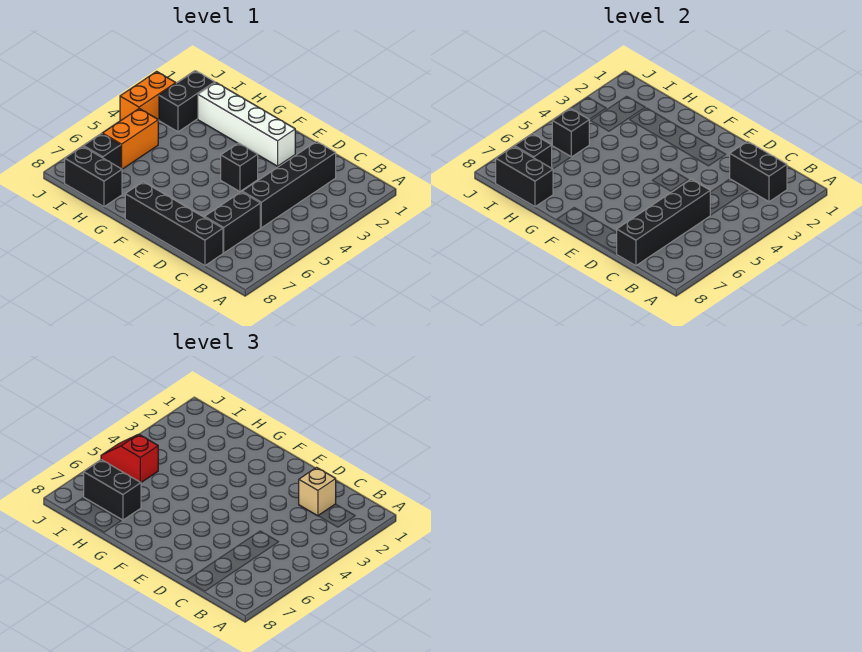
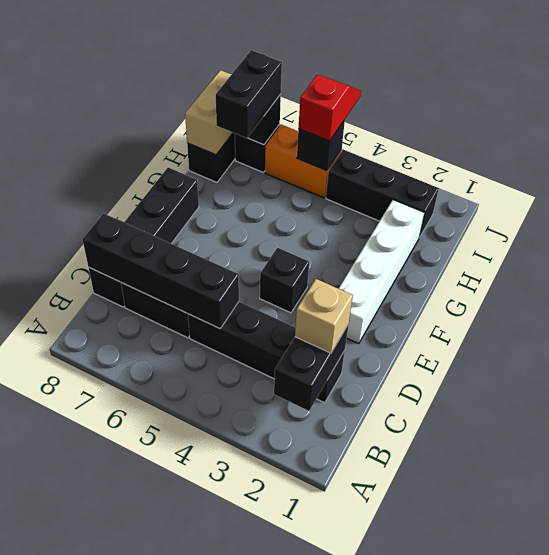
black 1x2 brick [496,146,553,207] -> tan 1x2 brick [185,70,233,155]
black 1x2 brick [159,71,215,132] -> black 1x3 brick [326,150,439,238]
orange 1x2 brick [120,71,176,121] -> none

